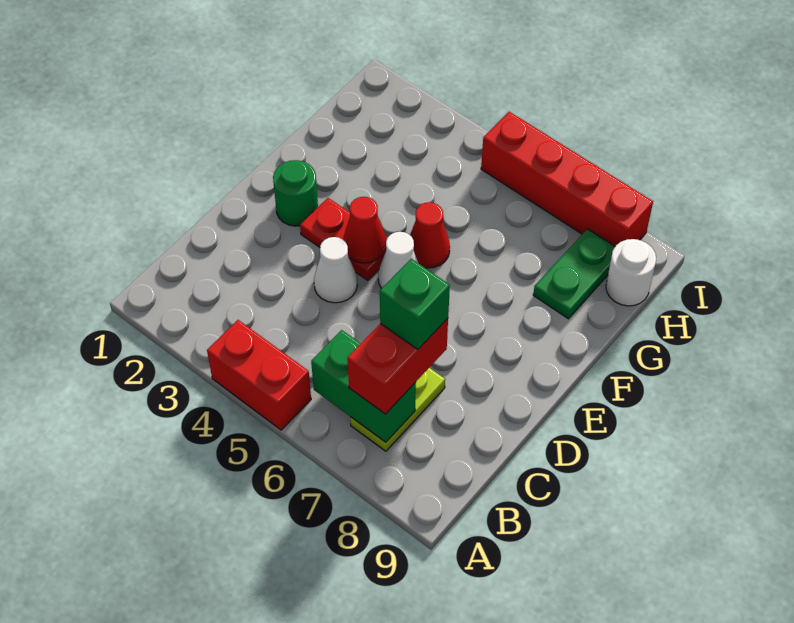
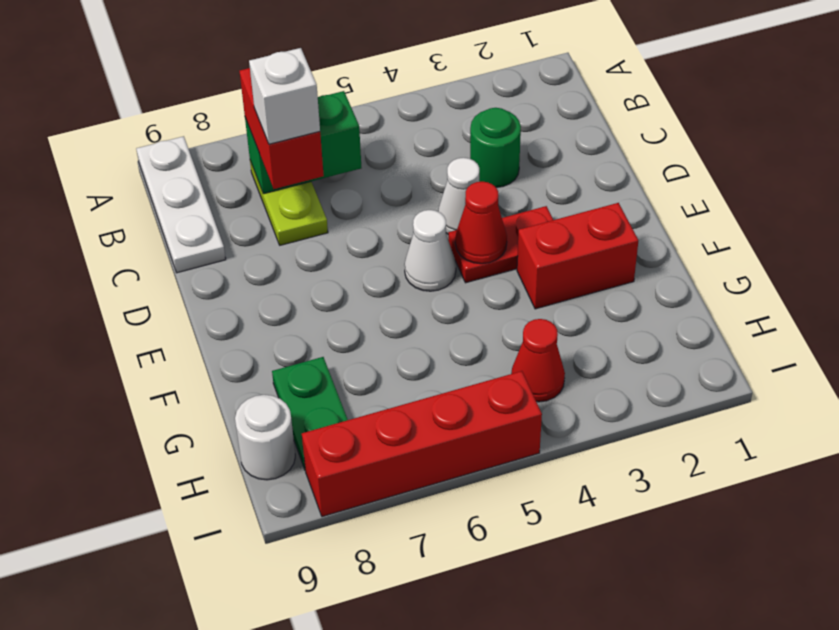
red 1x2 brick [207,320,311,430] -> red 1x2 brick moved to [517,203,639,309]
none -> white 1x3 plate [136,136,226,273]
green 1x1 brick [380,259,450,349] -> white 1x1 brick [249,48,320,144]
green 1x1 round brick [273,160,318,226] -> green 1x1 round brick moved to [470,108,521,187]
red 1x1 cone [410,202,450,268] -> red 1x1 cone moved to [511,319,565,402]

